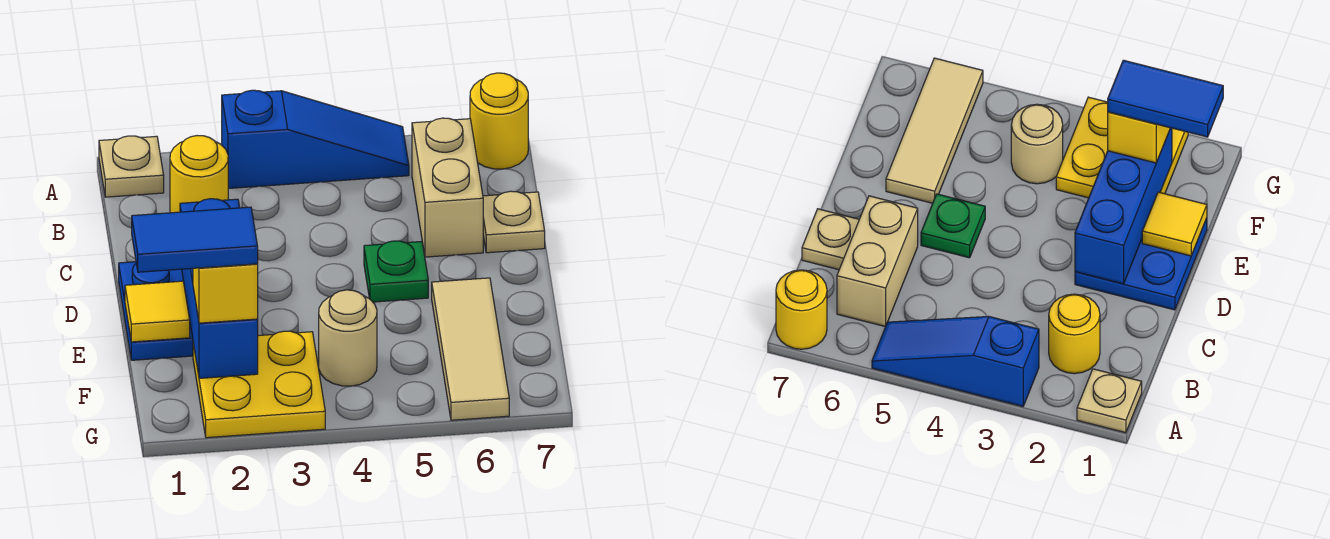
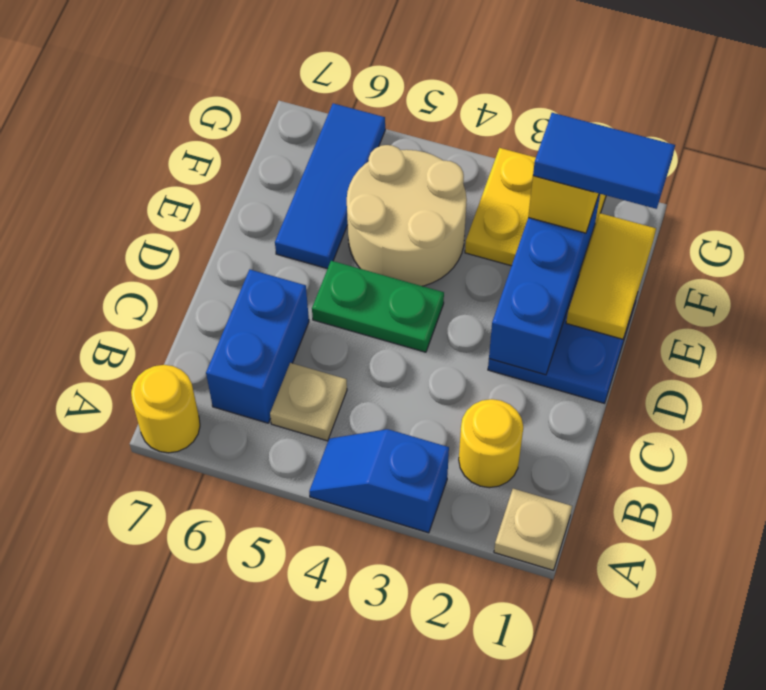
blue 1x3 slope [222,90,409,188] -> blue 1x2 slope [309,429,449,533]
tan 1x2 brick [412,118,483,257] -> blue 1x2 brick [206,270,309,423]
tan 1x1 plate [483,191,545,253] -> tan 1x1 plate moved to [270,363,347,441]
green 1x1 plate [364,241,428,302] -> green 1x2 plate [312,261,444,352]
yellow 1x1 tile [125,281,190,342] -> yellow 1x2 tile [566,213,656,339]
tan 1x3 tile [432,278,509,420] -> blue 1x3 tile [275,103,385,269]
tan 1x1 round brick [319,290,377,386] -> tan 2x2 round brick [347,145,467,286]

